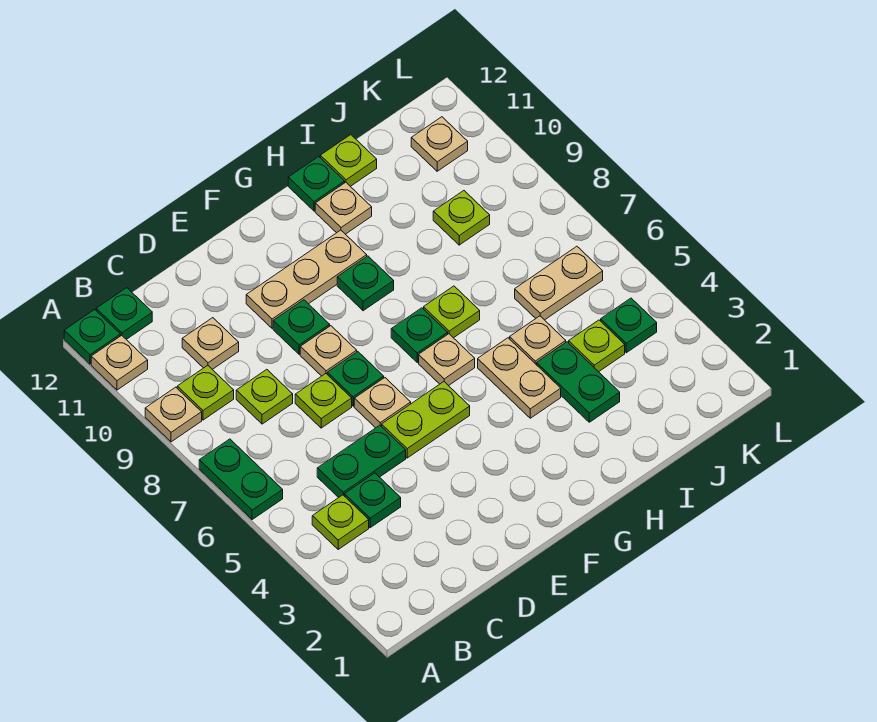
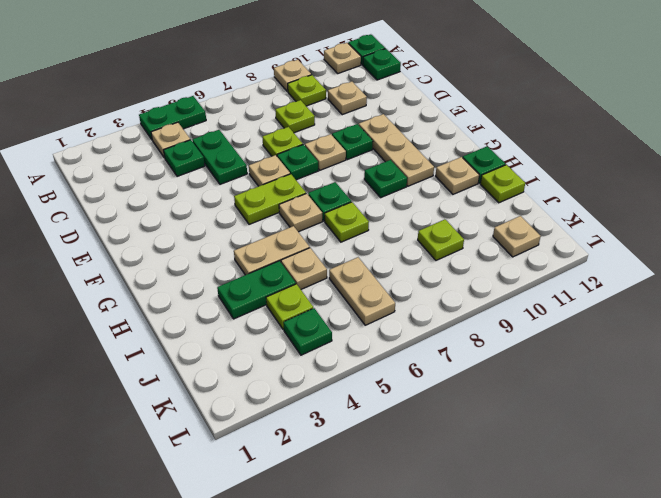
green 1x2 plate [199,439,283,520] -> green 1x2 plate moved to [139,96,206,139]
lime 1x1 plate [312,495,369,549] -> tan 1x1 plate [151,122,190,158]
lime 1x2 plate [382,382,470,458] -> lime 1x2 plate turned to [234,174,306,224]

